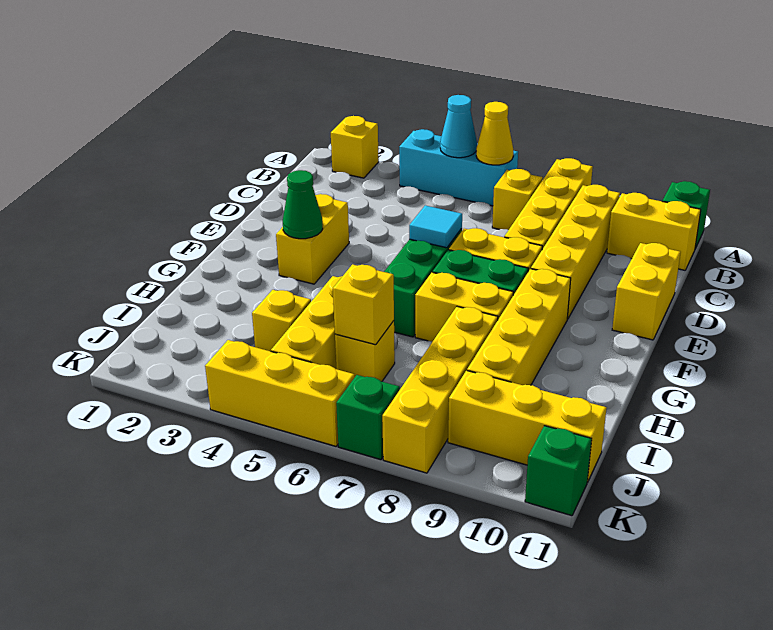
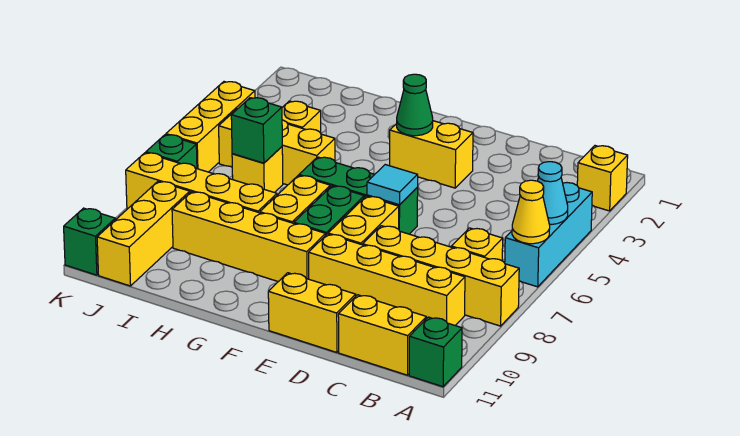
yellow 1x2 brick [607,193,701,270] -> yellow 1x2 brick turned to [338,295,426,375]
yellow 1x1 brick [333,264,394,345] -> green 1x1 brick [231,98,282,163]

